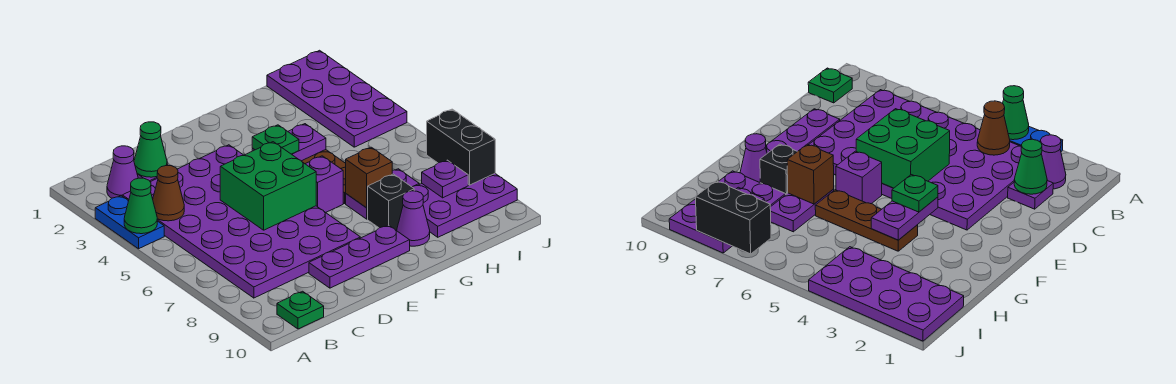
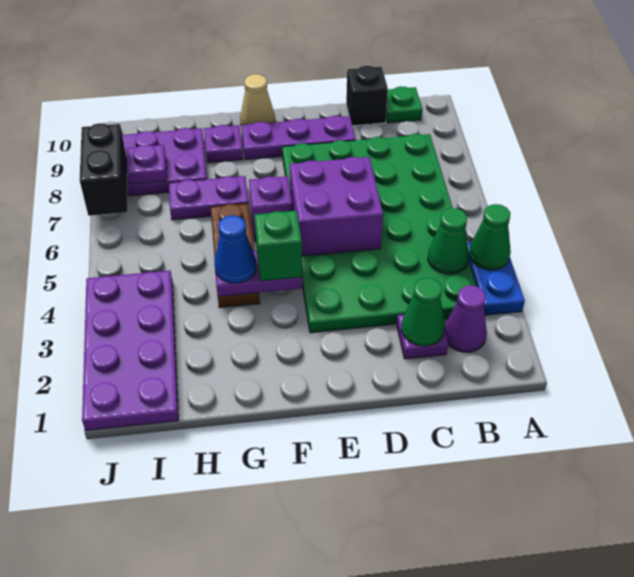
purple 4x6 plate [122,145,360,298] -> green 4x6 plate [282,134,476,333]
brown 1x1 cone [153,166,184,221] -> green 1x1 cone [428,208,469,274]
green 2x2 brick [220,142,316,230] -> purple 2x2 brick [290,157,383,256]
green 1x1 plate [252,125,299,154] -> green 1x1 brick [255,211,302,281]
none -> tan 1x1 cone [240,74,275,125]
none -> blue 1x1 cone [215,215,257,283]
brown 1x1 brick [346,147,392,208] -> none
black 1x1 brick [367,174,414,231] -> black 1x1 brick moved to [346,66,388,126]
purple 1x1 cone [397,191,430,246] -> purple 1x1 plate [204,125,243,163]

